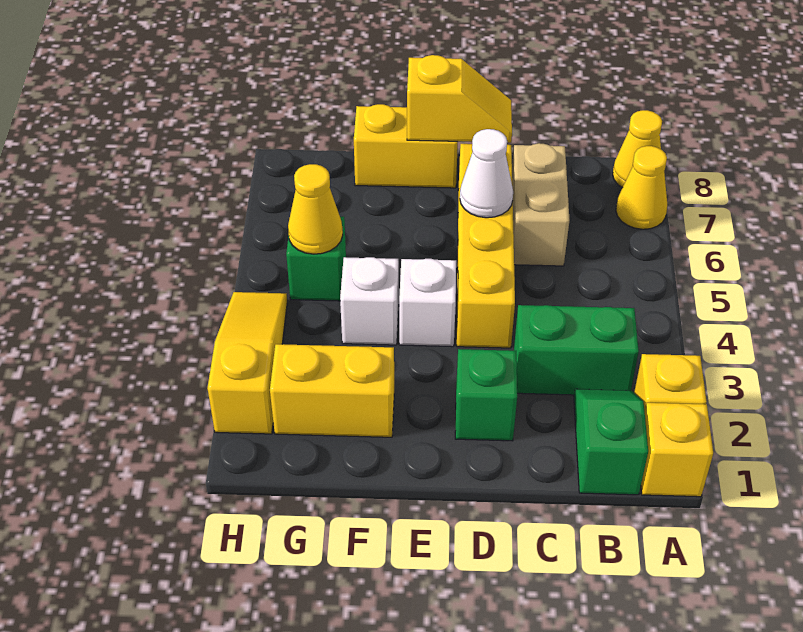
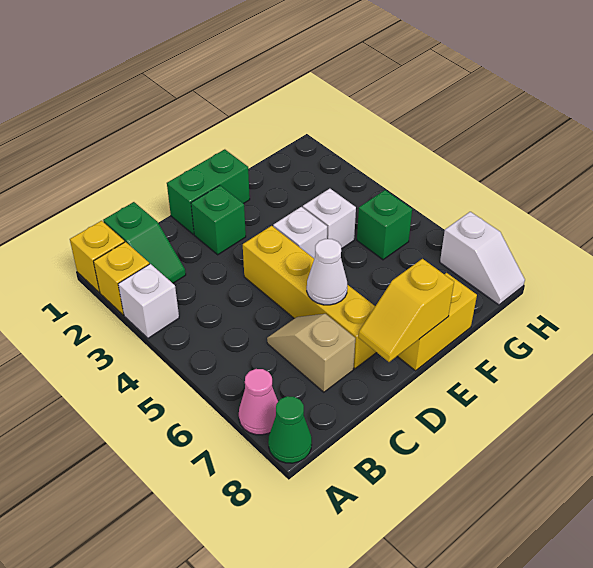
none -> white 1x1 brick [118,264,179,338]
yellow 1x1 cone [616,146,667,229] -> pink 1x1 cone [239,369,278,435]
yellow 1x1 cone [613,110,662,188] -> green 1x1 cone [268,396,312,463]
green 1x2 brick [514,305,639,395] -> green 1x2 brick moved to [167,149,250,234]
tan 1x2 brick [512,143,569,266] -> tan 1x2 slope [267,314,355,392]
yellow 1x2 brick [270,344,394,437] -> none
yellow 1x1 cone [288,164,343,254] -> none
yellow 1x3 slope [207,292,287,434] -> none
none -> white 1x2 slope [440,212,525,305]

